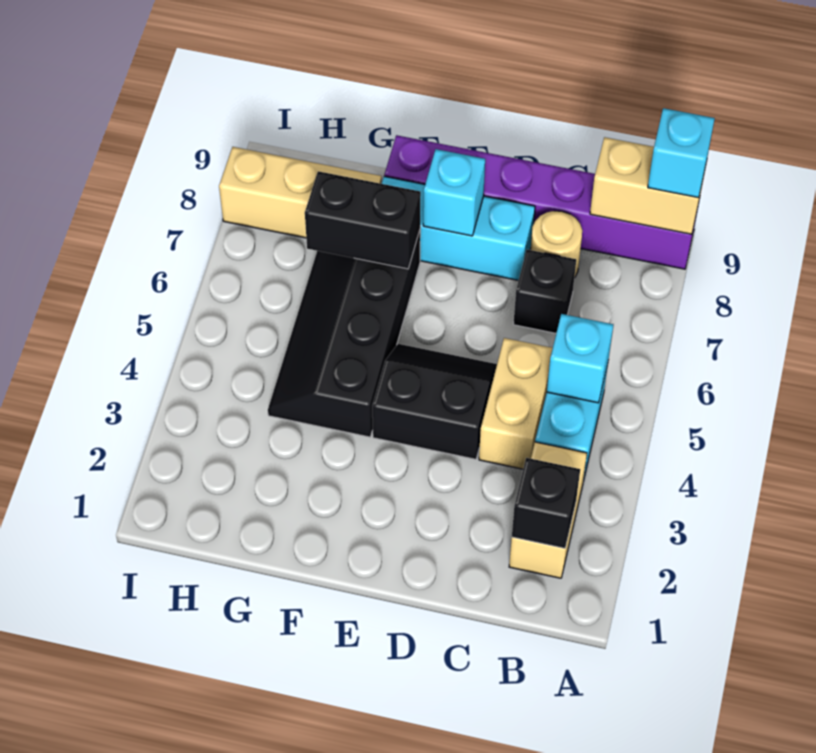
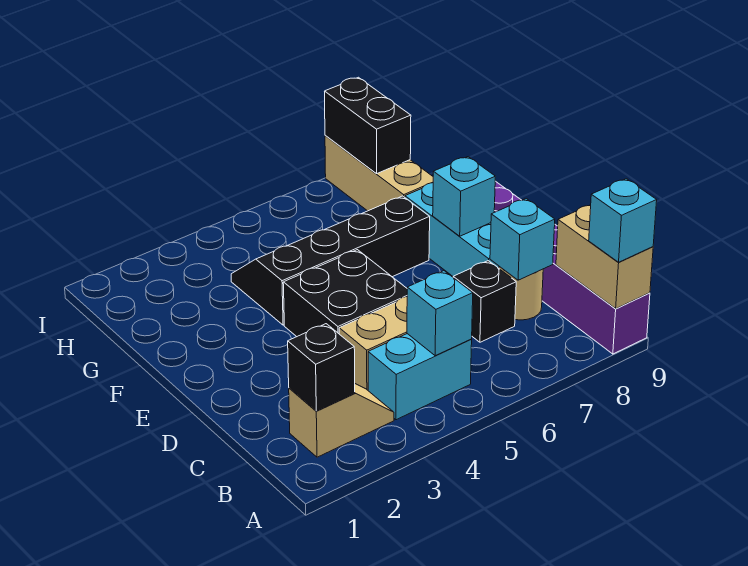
tan 1x2 brick [509,442,587,578] -> tan 1x2 slope [289,384,394,457]
none -> cyan 1x1 brick [490,199,555,280]
black 2x2 slope [372,344,497,459] -> black 2x2 brick [283,250,407,337]
black 1x2 brick [305,171,421,269] -> black 1x2 brick moved to [325,77,411,174]

